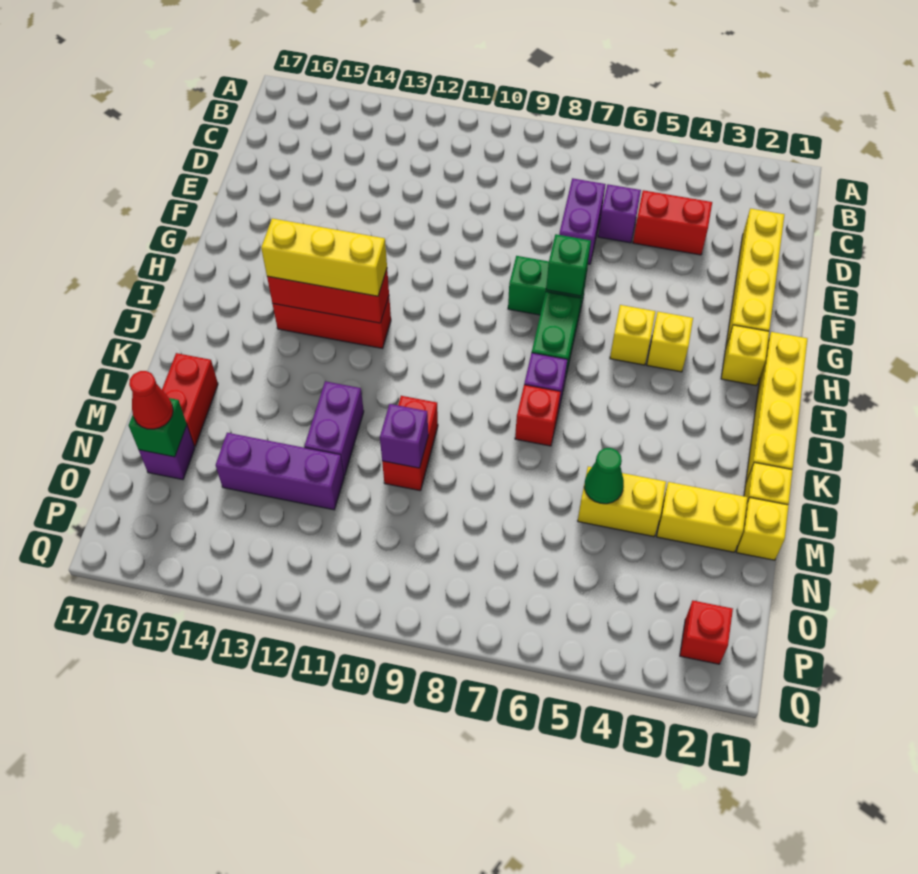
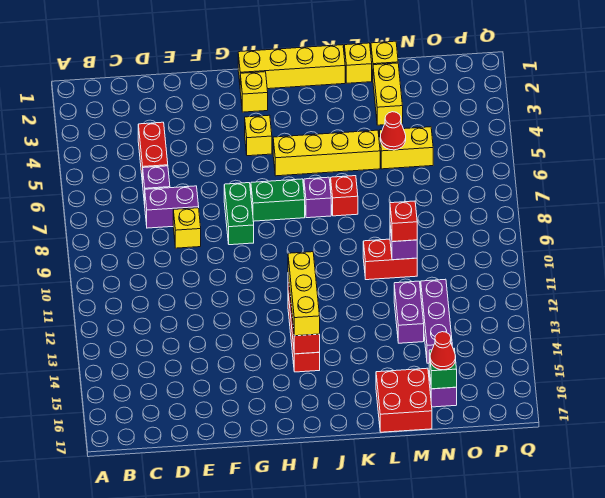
yellow 1x4 brick [726,208,784,346] -> yellow 1x4 brick moved to [273,130,380,176]
green 1x1 brick [546,234,591,296] -> none
yellow 1x1 brick [610,305,656,365] -> yellow 1x1 brick moved to [173,208,201,248]
purple 1x2 brick [304,381,364,476] -> purple 1x2 brick turned to [394,281,424,343]
red 1x2 brick [162,353,218,446] -> red 2x2 brick [376,368,432,432]
yellow 1x2 brick [578,467,666,537] -> yellow 1x2 brick turned to [379,127,433,169]
green 1x1 cone [584,448,624,504] -> red 1x1 cone [380,112,406,150]
red 1x1 brick [680,601,733,664] -> red 1x1 brick moved to [390,201,417,242]

